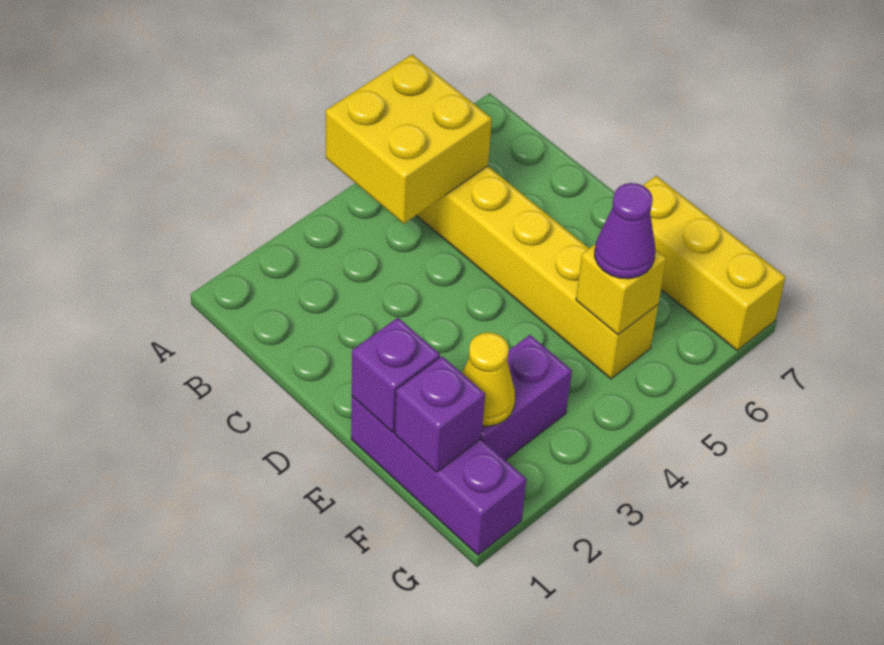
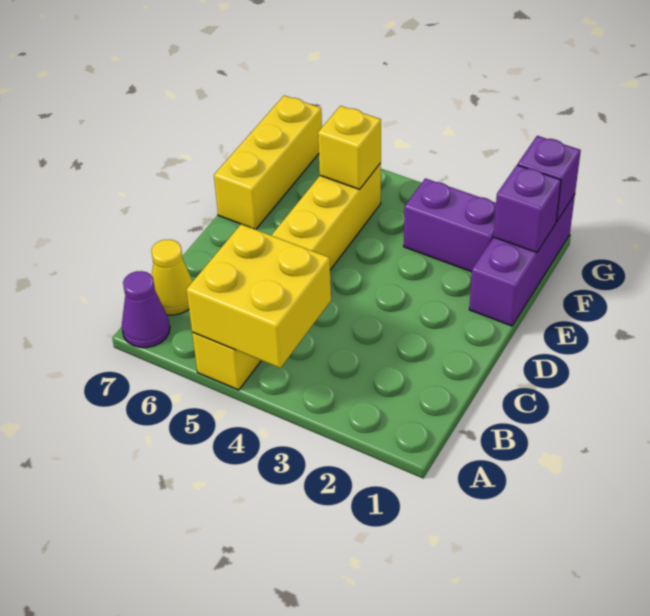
purple 1x1 brick [352,318,440,433] -> purple 1x1 brick moved to [518,136,581,222]
yellow 1x1 cone [462,332,515,426] -> yellow 1x1 cone moved to [151,239,193,315]
purple 1x1 cone [595,183,655,279] -> purple 1x1 cone moved to [122,271,170,348]

